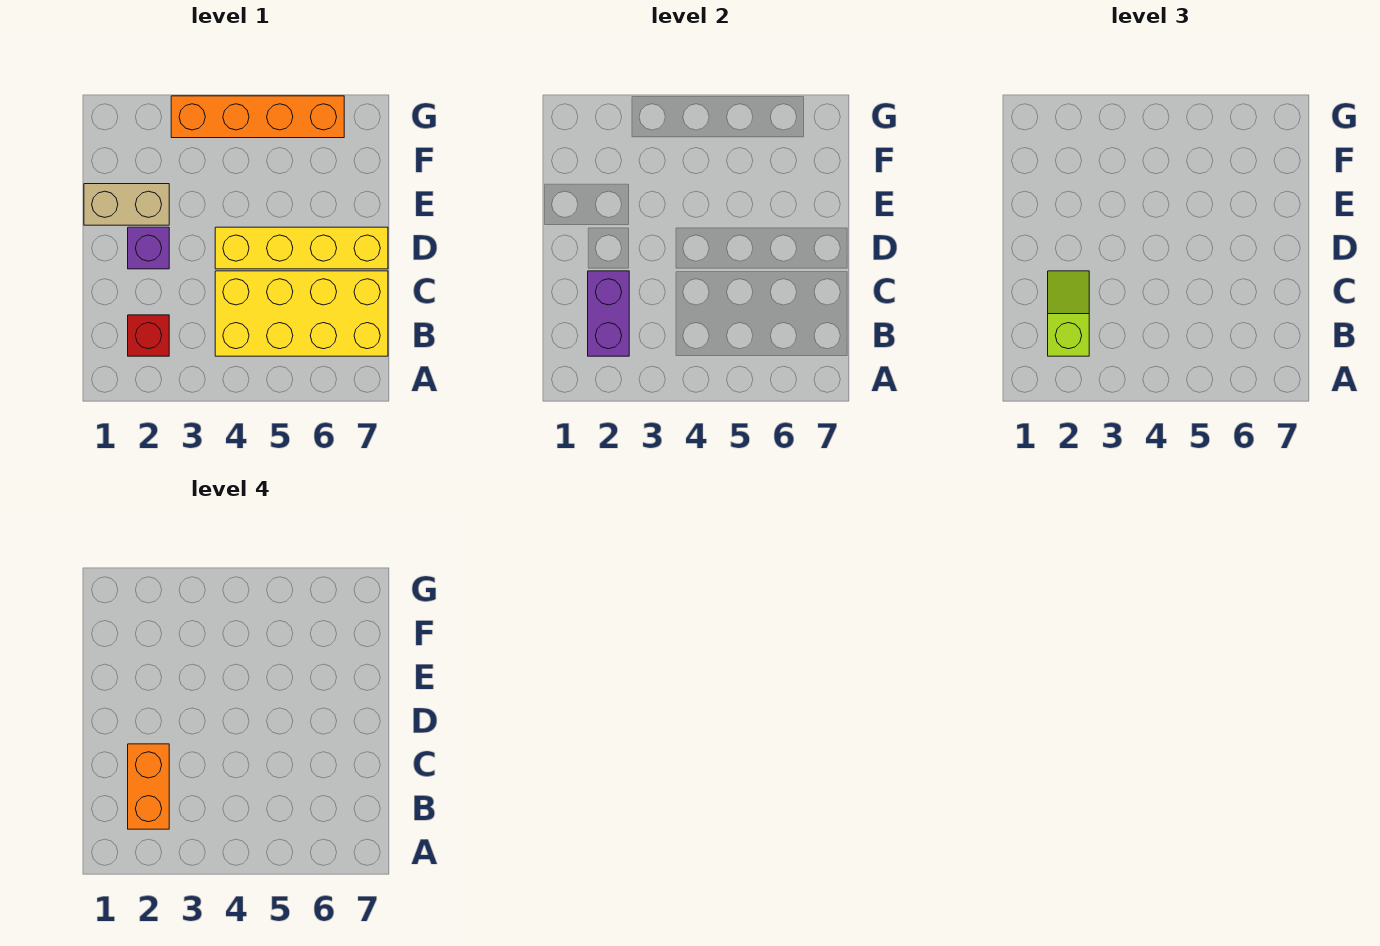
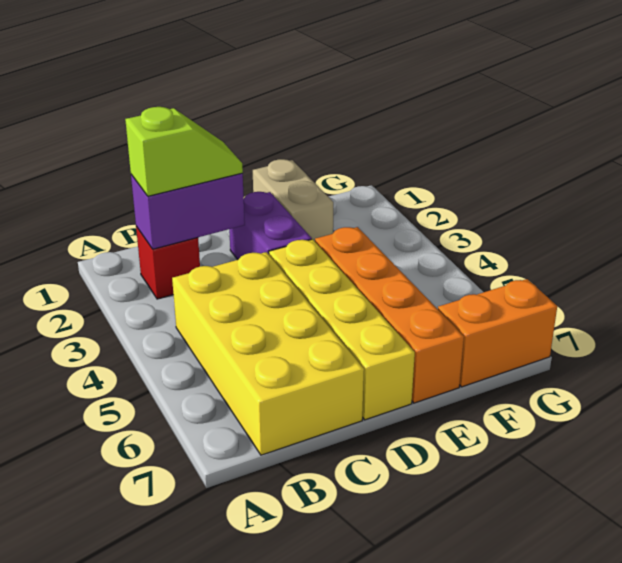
orange 1x2 brick [128,744,169,829] -> orange 1x2 brick moved to [438,279,557,387]
purple 1x1 brick [128,227,169,269] -> purple 1x2 brick [229,192,312,260]
orange 1x4 brick [171,96,344,138] -> orange 1x4 brick moved to [315,227,464,403]

